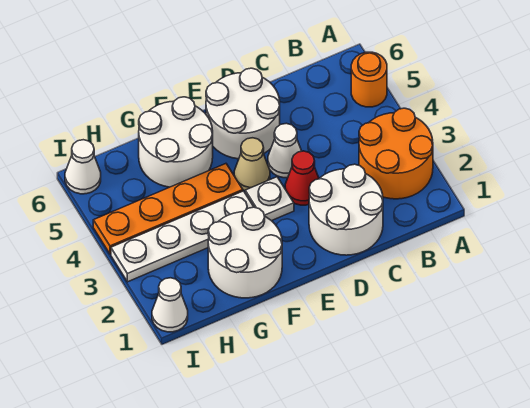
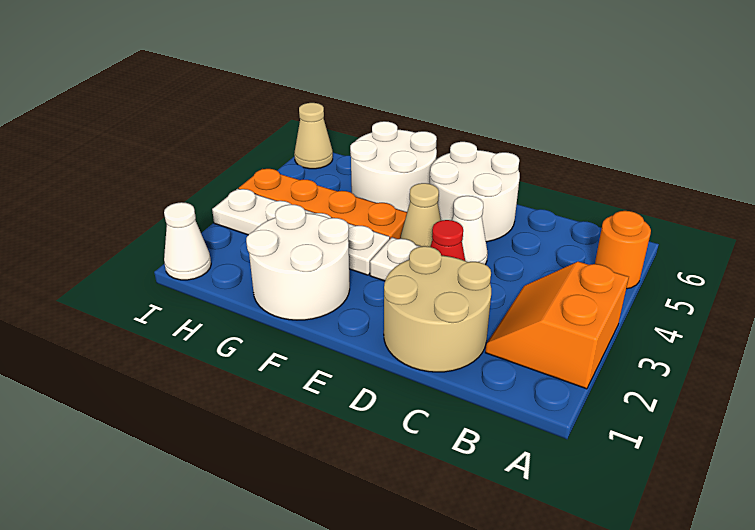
orange 2x2 round brick [359,108,433,199] -> orange 2x2 slope [485,261,629,389]
white 2x2 round brick [309,164,383,255] -> tan 2x2 round brick [384,246,491,372]
white 1x1 cone [65,140,101,194] -> tan 1x1 cone [294,103,333,169]

